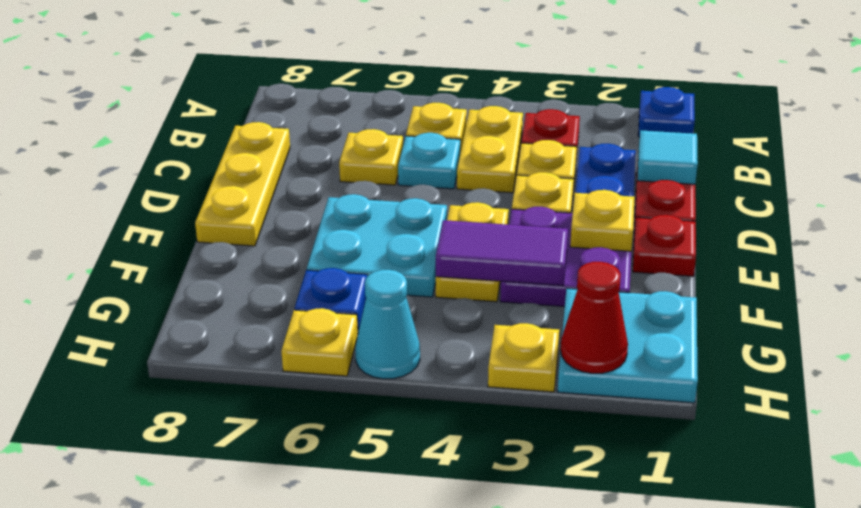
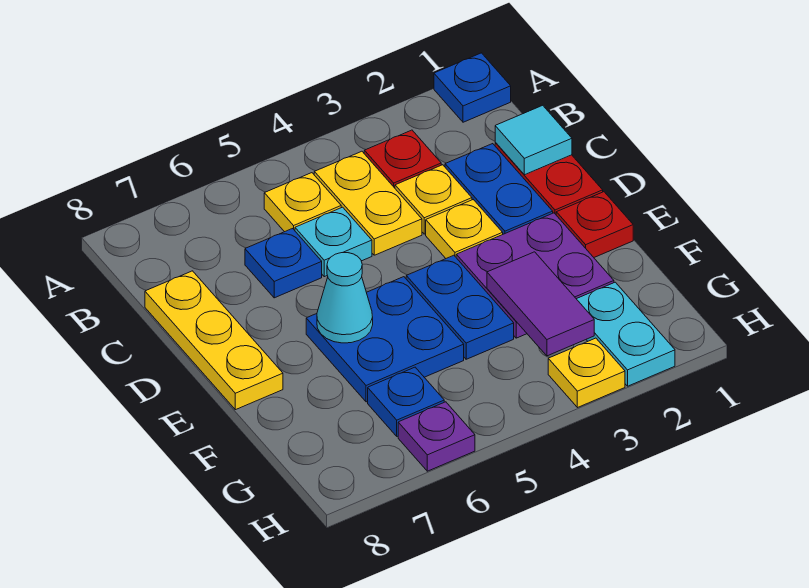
yellow 1x1 plate [339,129,403,185] -> blue 1x1 plate [245,229,322,298]
yellow 1x1 plate [570,190,635,251] -> none
yellow 1x2 plate [436,202,509,302] -> blue 1x2 plate [406,255,514,359]
cyan 2x2 plate [307,194,447,297] -> blue 2x2 plate [306,277,464,402]
purple 1x2 tile [436,220,568,286] -> purple 1x2 tile turned to [487,252,594,356]
cyan 2x2 plate [558,288,698,403] -> cyan 1x2 plate [577,282,675,386]
red 1x1 cone [561,262,628,373] -> none
cyan 1x1 cone [355,270,420,379] -> cyan 1x1 cone moved to [317,253,373,343]
yellow 1x1 plate [281,308,358,376] -> purple 1x1 plate [398,402,475,471]

